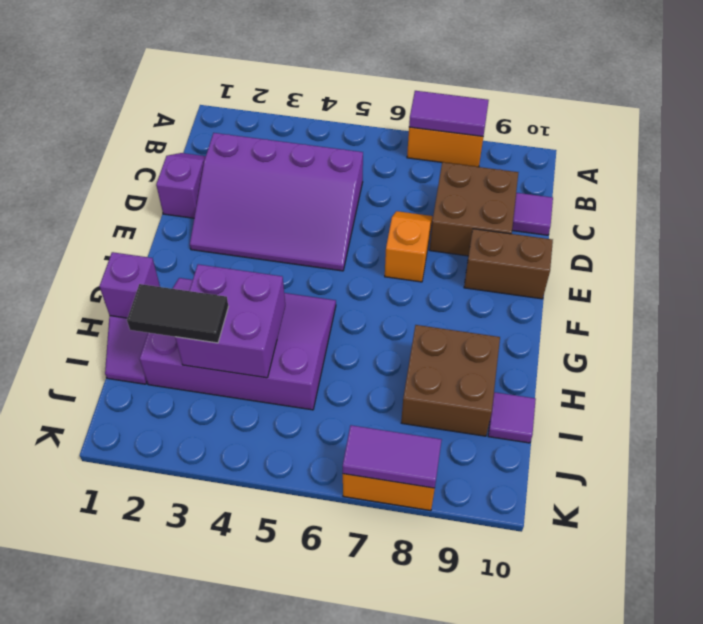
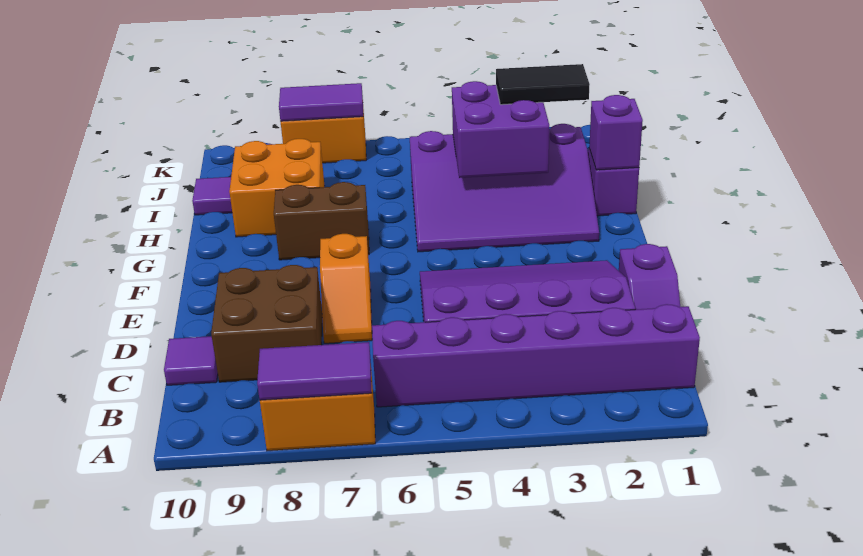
none -> purple 1x6 brick [372,304,700,407]
brown 1x2 brick [464,229,553,299] -> brown 1x2 brick moved to [274,182,369,260]
brown 2x2 brick [401,325,500,436] -> orange 2x2 brick [229,139,324,237]

